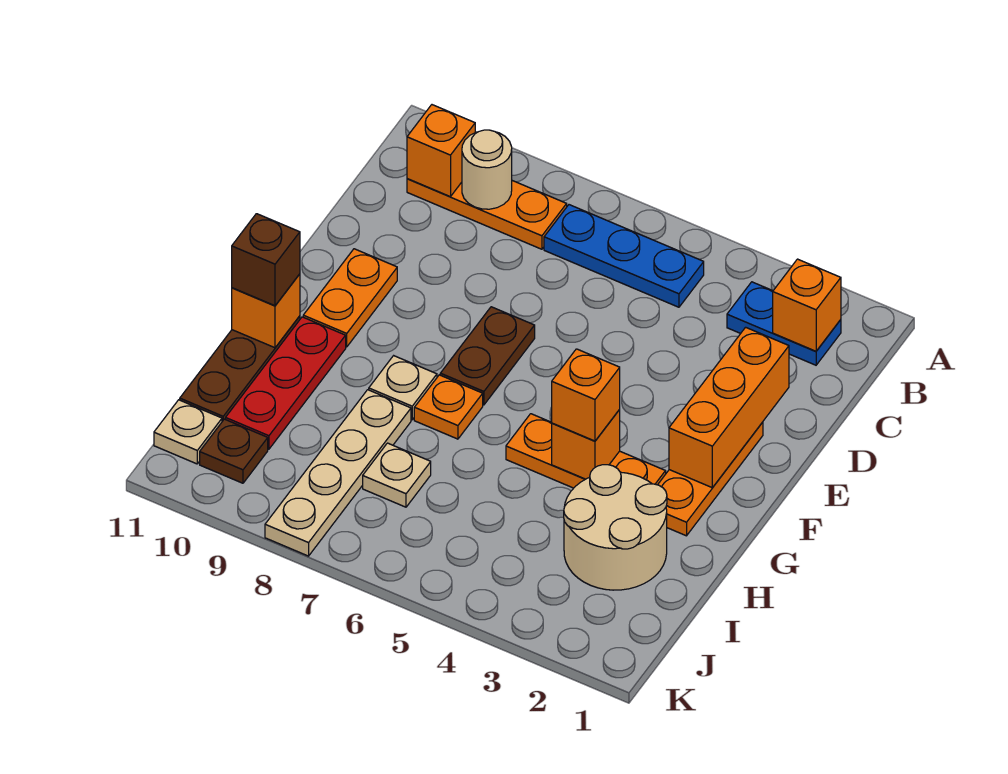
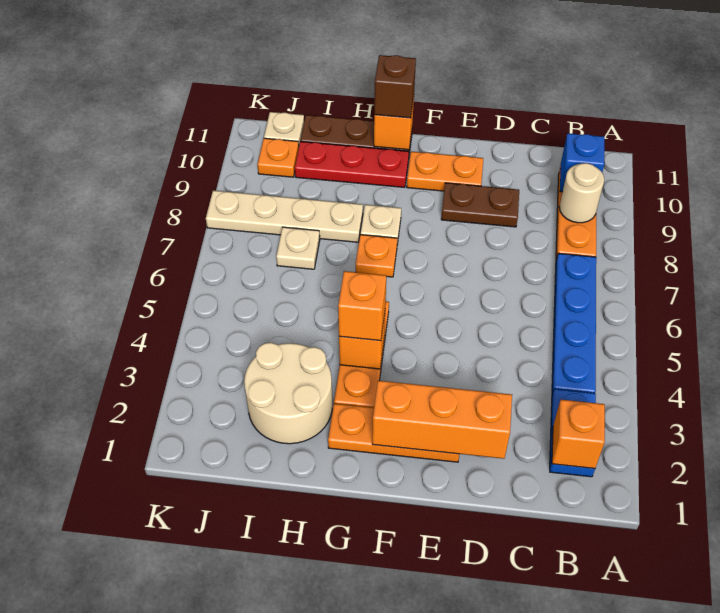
blue 1x3 plate [544,205,704,307] -> blue 1x4 plate [552,253,596,395]
orange 1x1 brick [407,105,475,197] -> blue 1x1 brick [560,133,604,192]
brown 1x2 plate [440,307,535,405] -> brown 1x2 plate moved to [441,183,519,227]
brown 1x1 plate [200,419,268,483] -> orange 1x1 plate [258,138,299,177]

